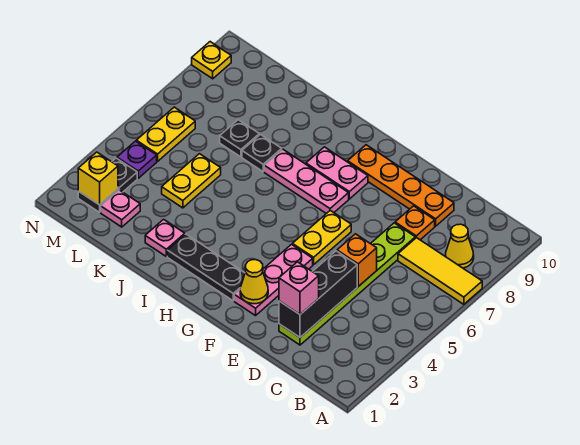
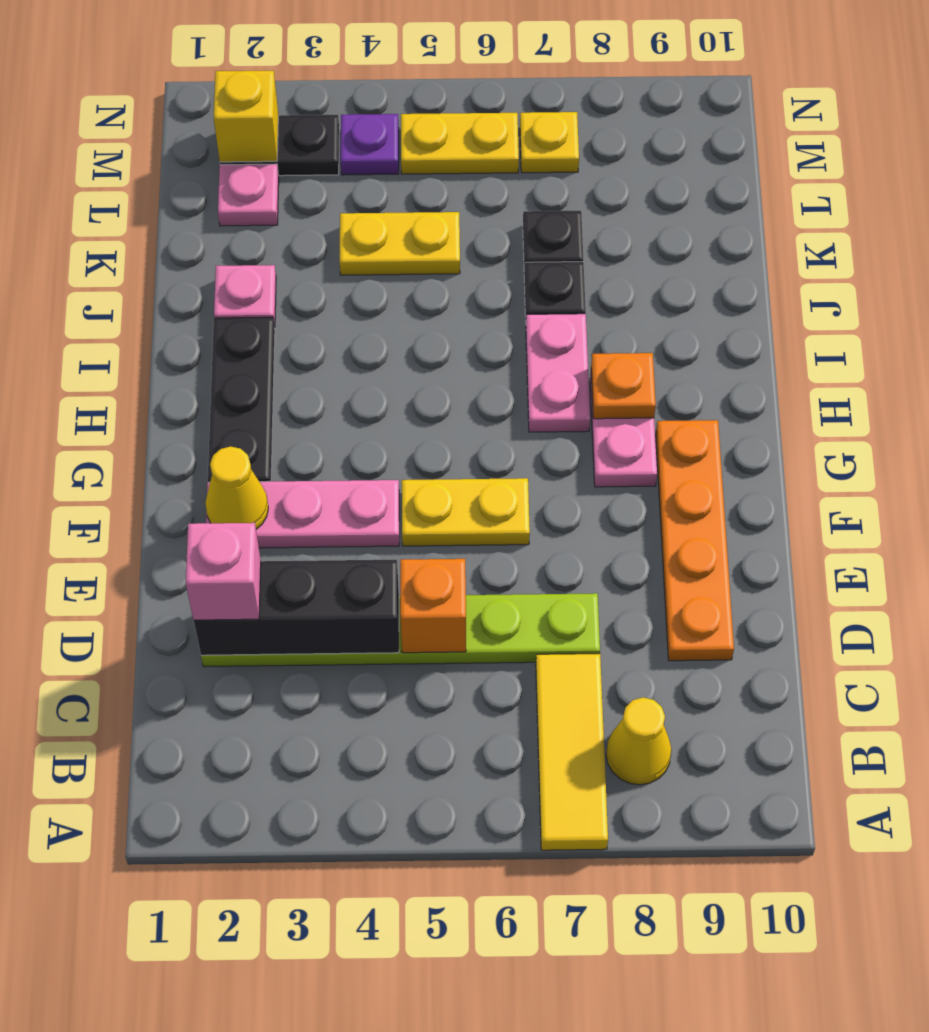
orange 1x1 plate [395,206,435,240] -> orange 1x1 plate moved to [591,353,656,419]
pink 1x3 plate [264,149,349,214] -> pink 1x2 plate [526,314,590,432]
yellow 1x1 plate [192,42,231,79] -> yellow 1x1 plate moved to [520,112,579,173]

